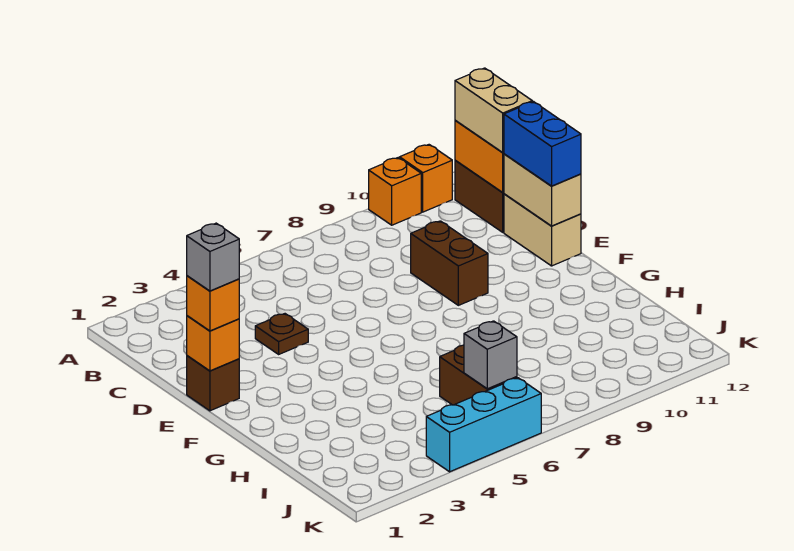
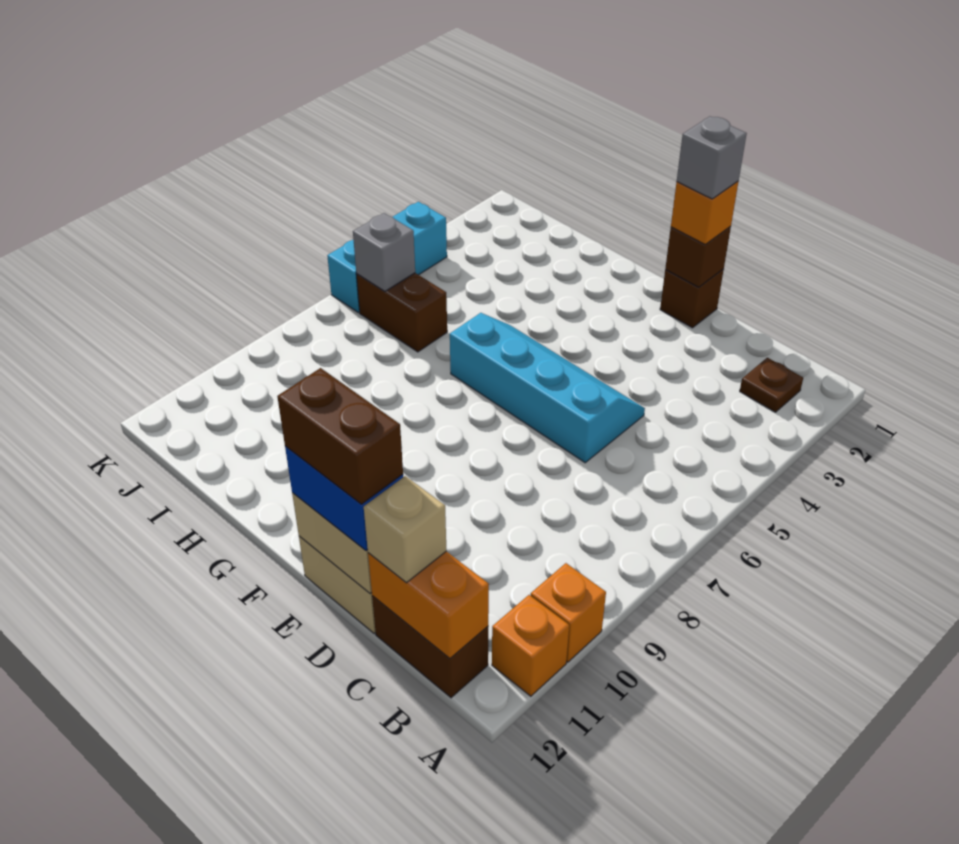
tan 1x2 brick [455,68,532,153] -> tan 1x1 brick [364,476,446,583]
brown 1x1 plate [255,314,308,354] -> brown 1x1 plate moved to [740,358,803,412]
none -> cyan 2x4 slope [450,313,645,463]
brown 1x2 brick [411,221,488,305] -> brown 1x2 brick moved to [277,368,403,504]
orange 1x1 brick [187,316,239,371] -> brown 1x1 brick [665,226,731,287]

